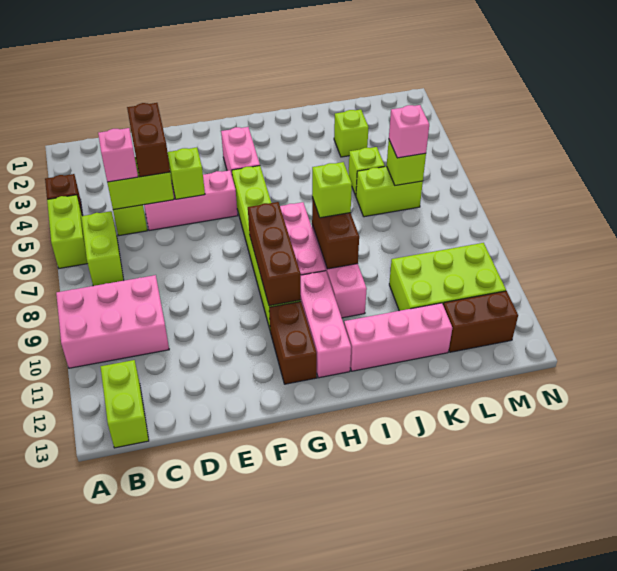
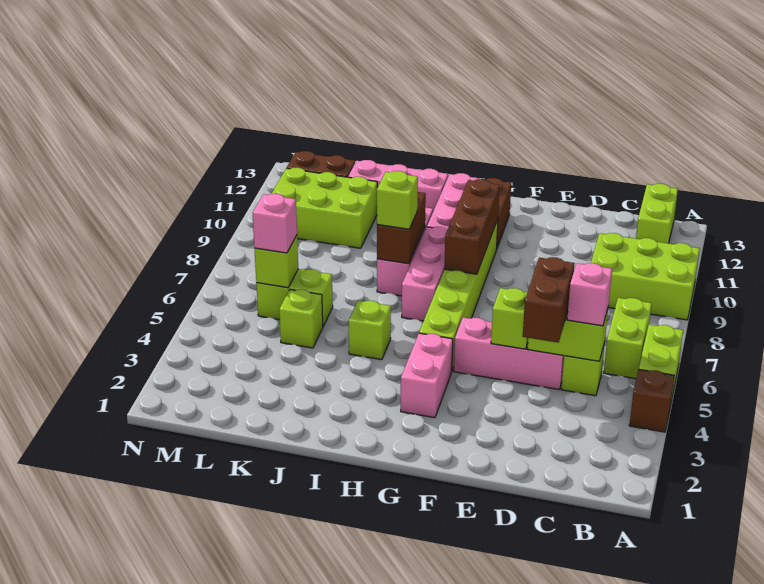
pink 2x3 brick [56,275,169,368] -> lime 2x3 brick [591,233,700,320]
lime 1x1 brick [334,110,369,157] -> lime 1x1 brick moved to [349,300,391,360]

